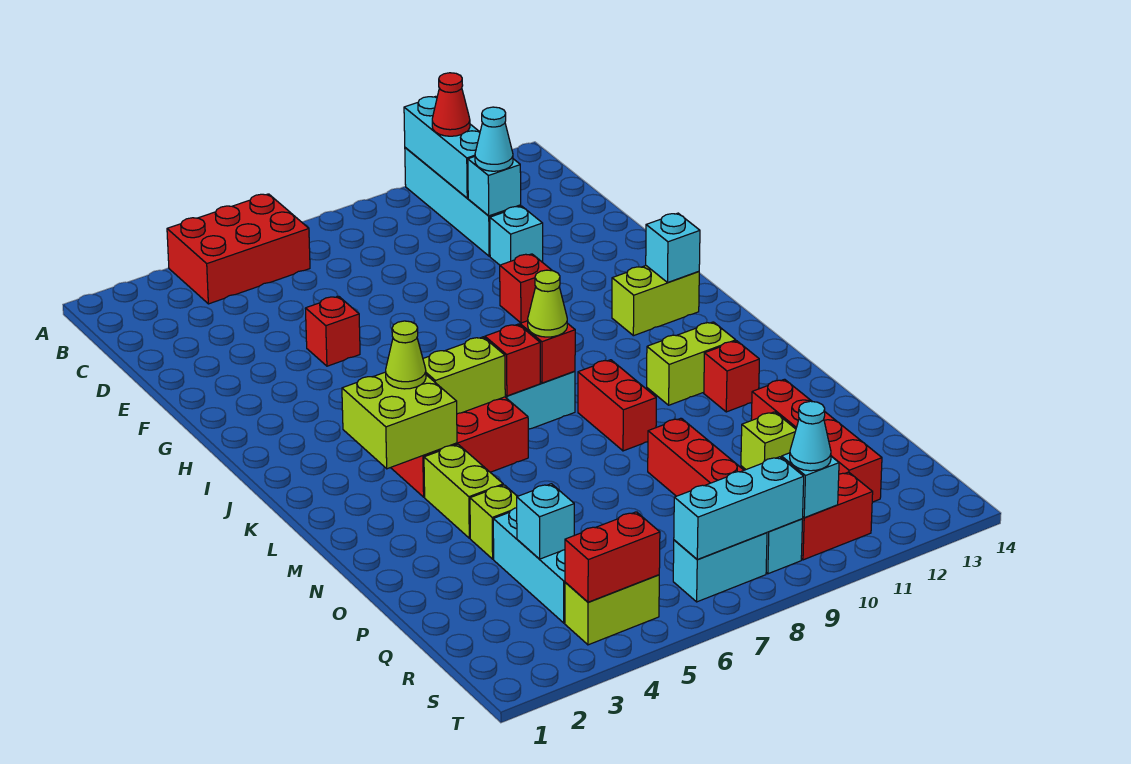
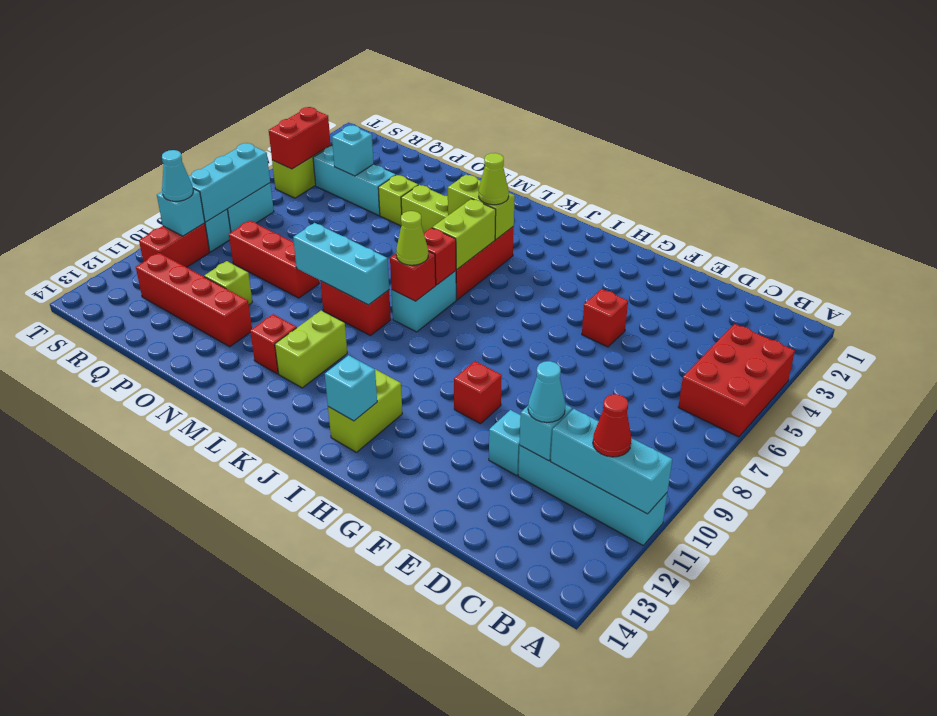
lime 2x2 brick [342,372,457,469] -> lime 1x2 brick [448,175,515,239]
none -> cyan 1x3 brick [293,223,389,305]

